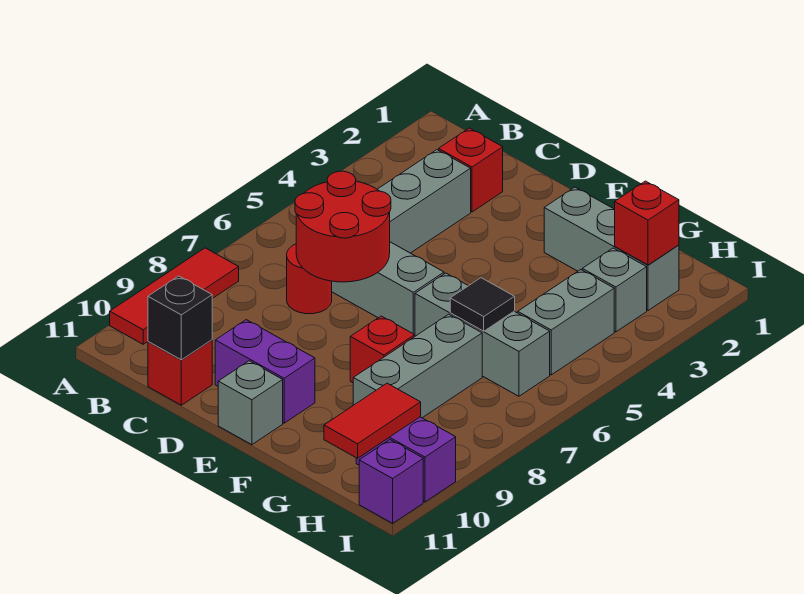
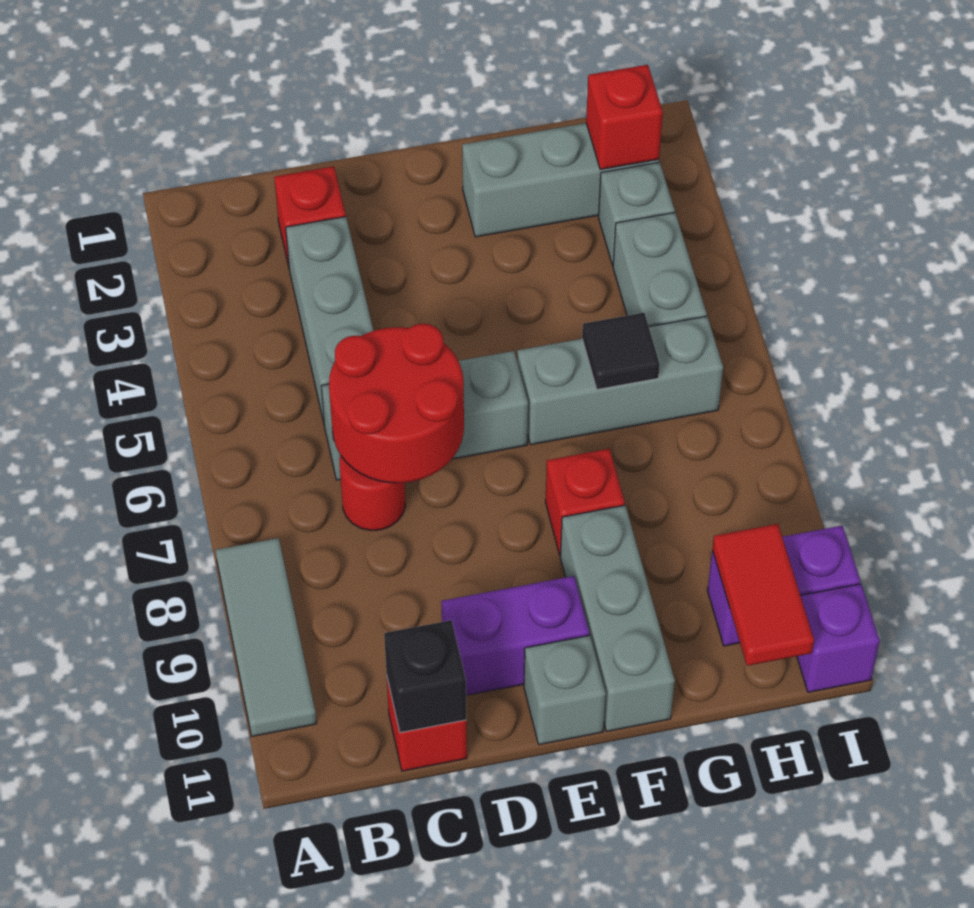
red 1x3 tile [110,248,239,344] -> grey 1x3 tile [215,538,317,736]
grey 1x3 brick [353,314,482,418] -> grey 1x3 brick moved to [560,505,675,731]

